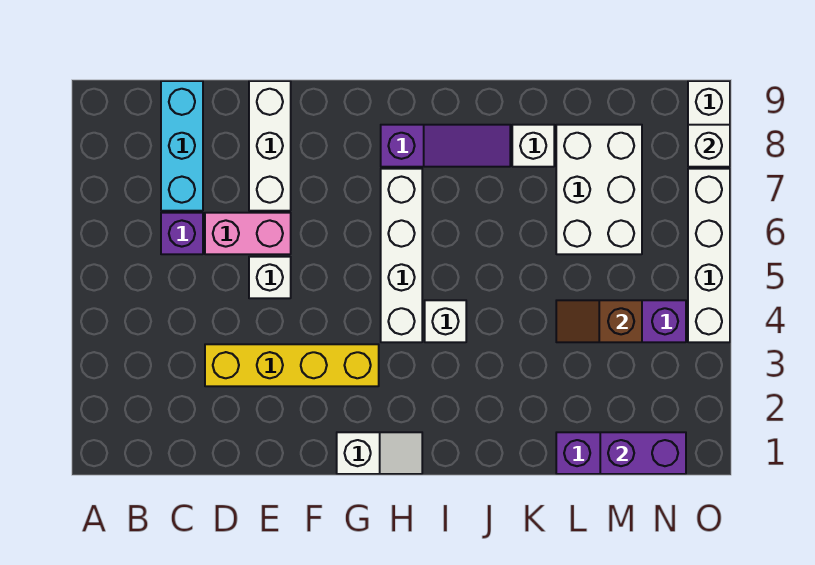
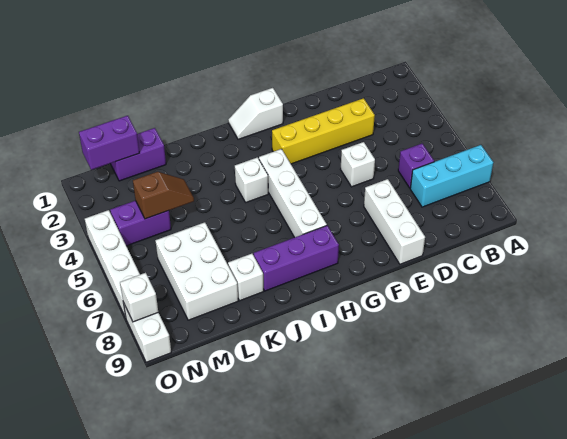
cyan 1x3 brick [161,81,203,211] -> cyan 1x3 brick turned to [410,145,493,207]
pink 1x2 brick [205,213,291,254] -> none
purple 1x3 slope [381,125,510,167] -> purple 1x3 brick [254,226,339,291]

